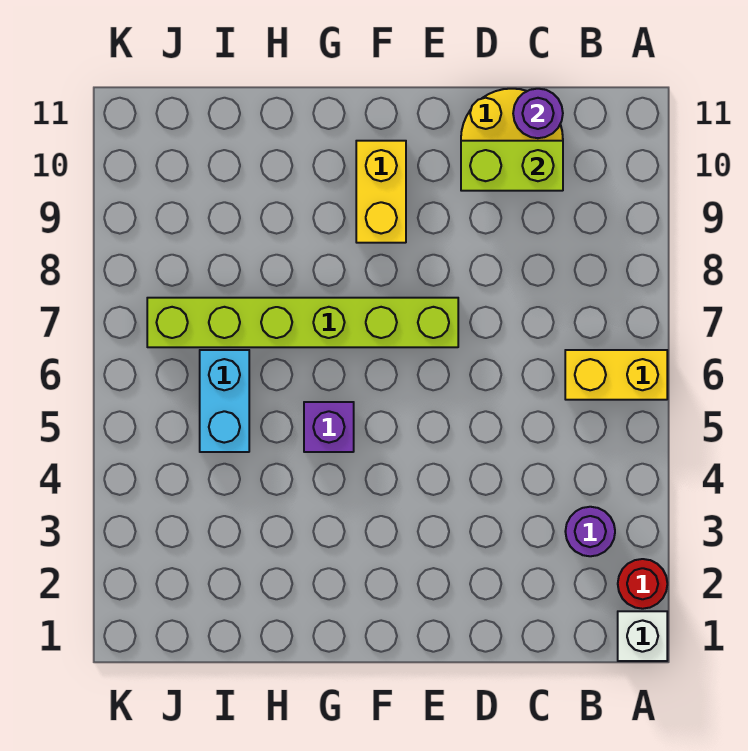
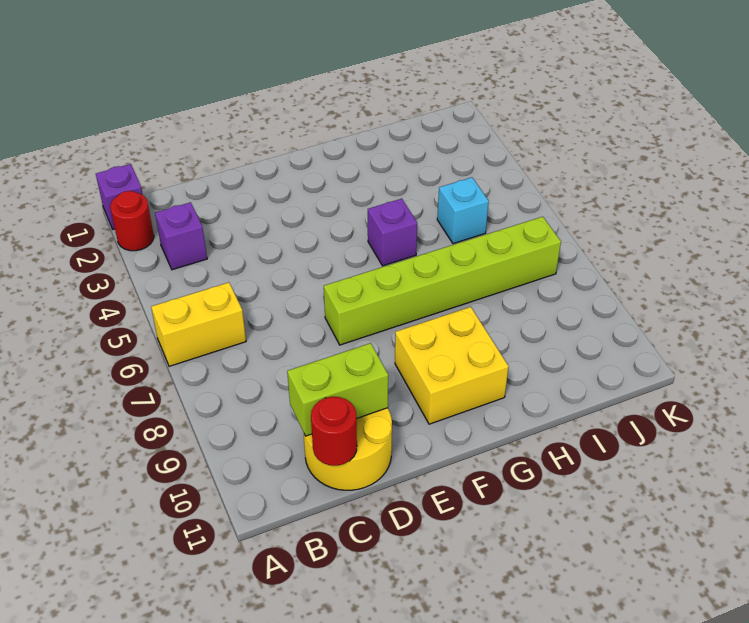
white 1x1 brick [618,611,667,661] -> purple 1x1 brick [96,164,143,229]
purple 1x1 round brick [565,507,615,556] -> purple 1x1 brick [155,202,207,270]
purple 1x1 round brick [513,89,563,138] -> red 1x1 round brick [311,397,357,466]
yellow 1x2 brick [356,141,406,243] -> yellow 2x2 brick [395,307,509,424]
cyan 1x2 brick [200,350,249,452] -> cyan 1x1 brick [437,177,489,244]

